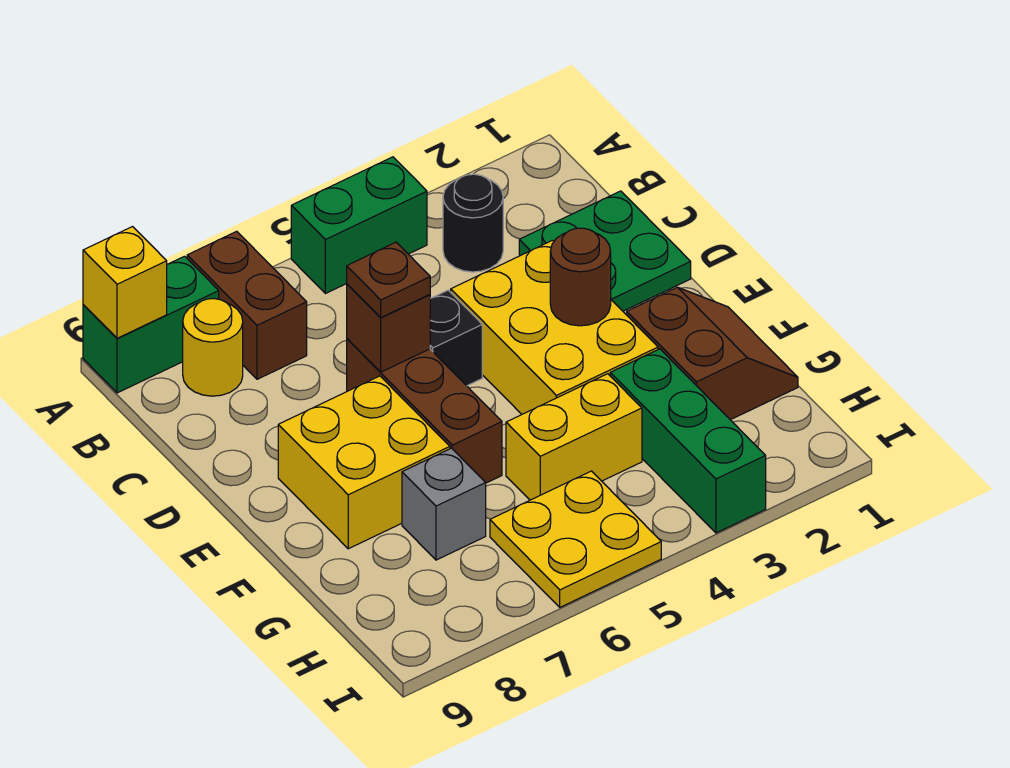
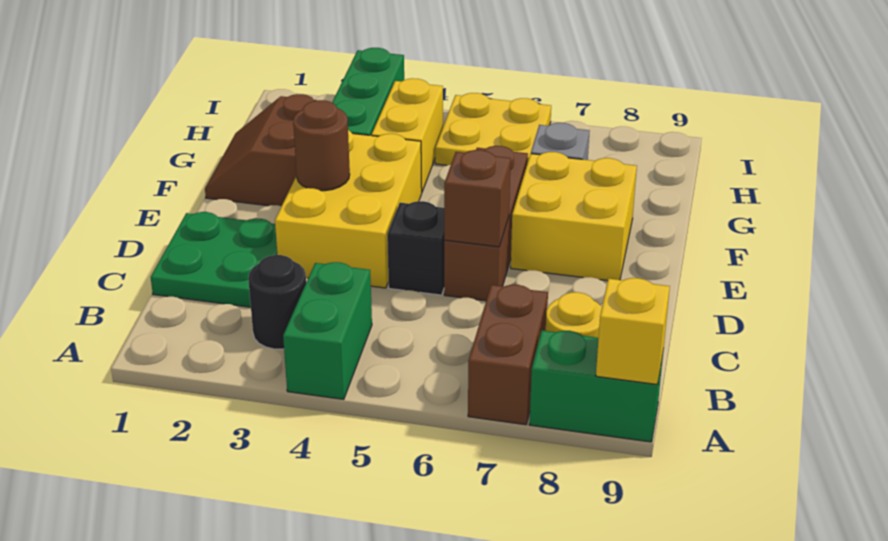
green 1x2 brick [291,157,427,294] -> green 1x2 brick turned to [283,262,372,399]
brown 1x1 plate [347,242,430,318] -> none
yellow 1x2 brick [506,374,642,500] -> yellow 1x2 brick turned to [372,78,443,192]

